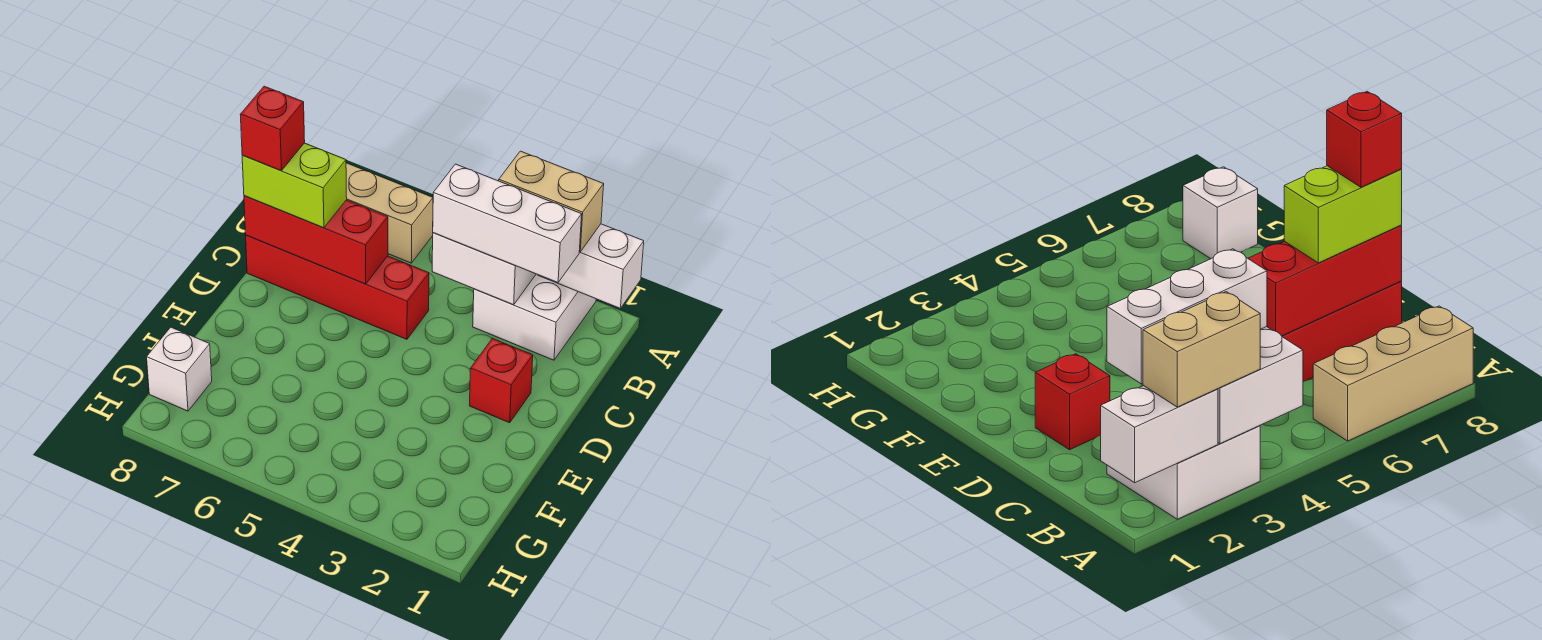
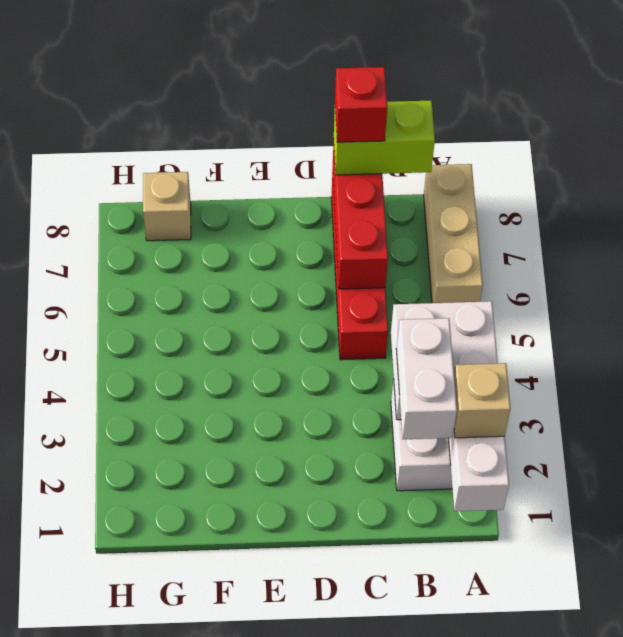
tan 1x2 brick [499,151,604,252] -> tan 1x1 brick [454,363,511,438]
white 1x3 brick [433,164,582,282] -> white 1x2 brick [396,318,457,440]
lime 1x2 brick [242,143,347,228] -> lime 1x2 brick turned to [334,101,435,175]
red 1x1 brick [469,338,533,423] -> none
white 1x1 brick [147,327,212,411] -> tan 1x1 brick [143,172,191,241]

